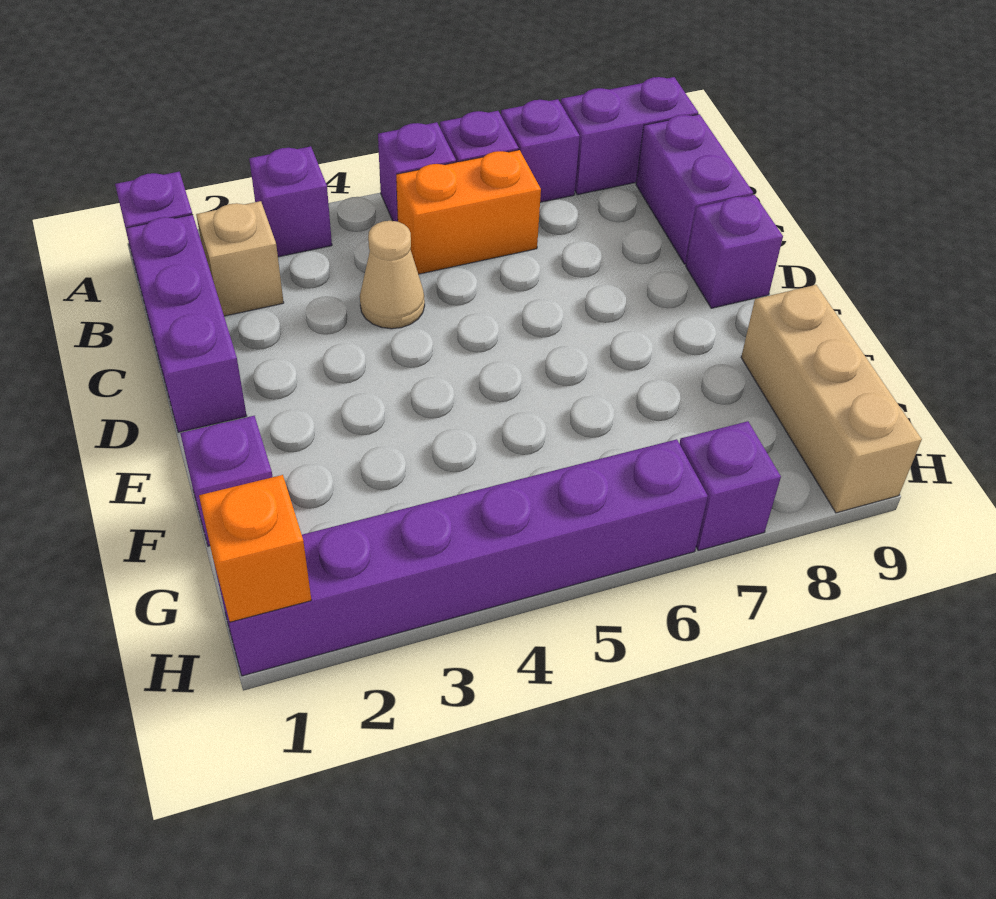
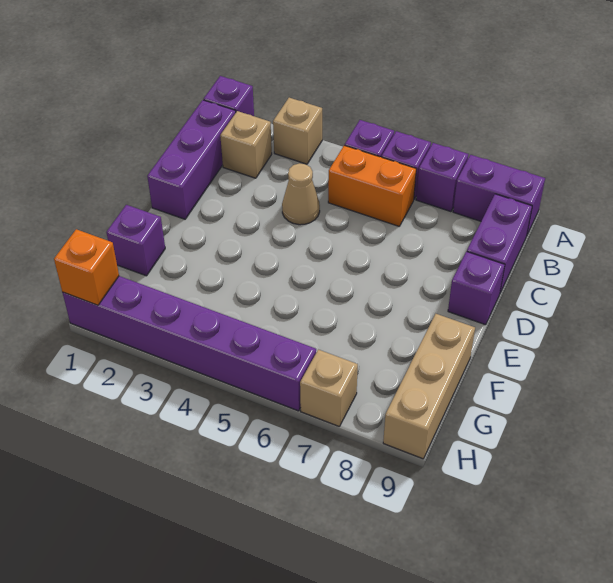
purple 1x1 brick [249,146,332,257] -> tan 1x1 brick [273,98,322,164]
purple 1x1 brick [679,421,781,551] -> tan 1x1 brick [300,350,358,427]

